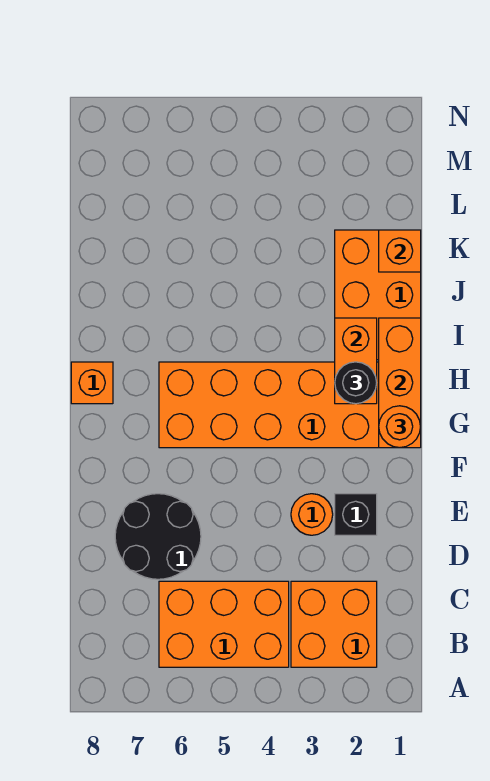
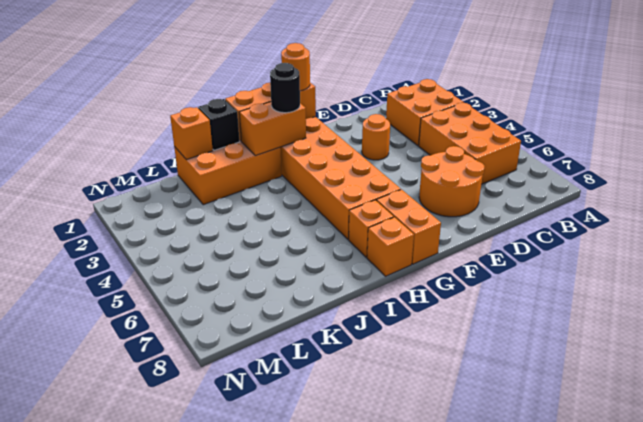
black 2x2 round brick [115,494,201,579] -> orange 2x2 round brick [419,146,485,217]
black 1x1 brick [335,494,377,535] -> black 1x1 brick moved to [198,99,240,150]
none -> orange 1x2 brick [376,190,441,264]
none -> orange 1x1 brick [349,200,394,257]

